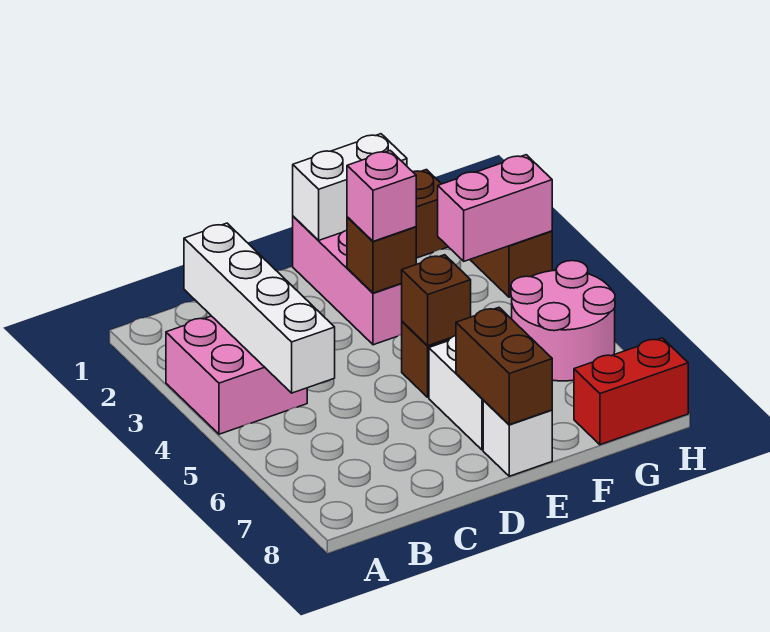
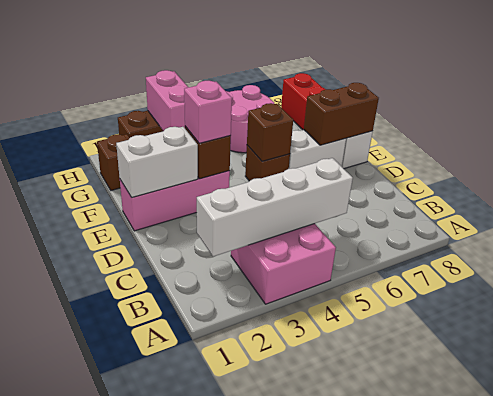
white 1x2 brick [293,134,407,240] -> white 1x2 brick turned to [116,127,198,198]

